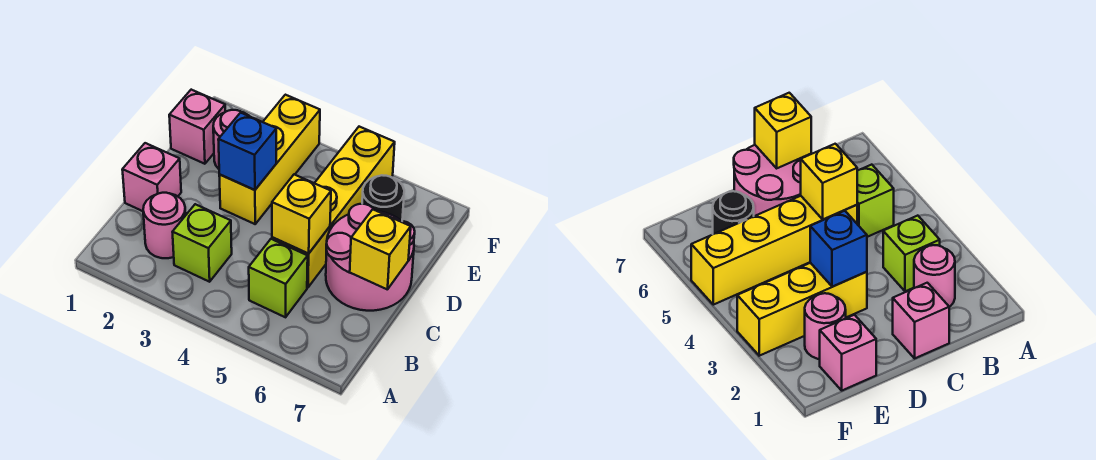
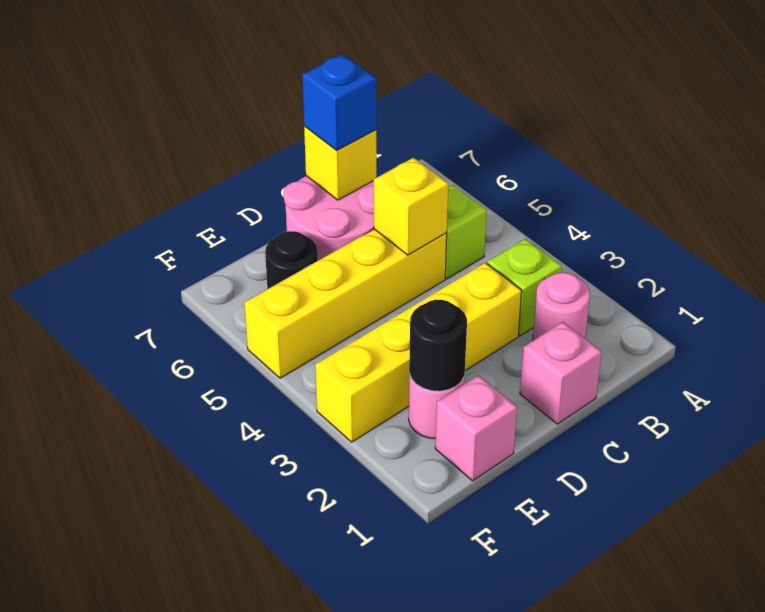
yellow 1x3 brick [219,95,320,224] -> yellow 1x4 brick [315,263,522,442]
blue 1x1 brick [218,113,276,190] -> blue 1x1 brick moved to [302,54,376,151]
none -> black 1x1 round brick [409,300,467,391]

